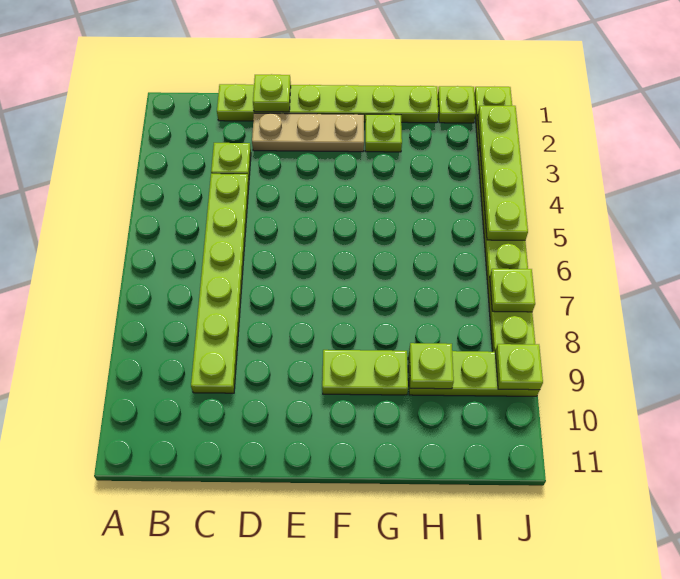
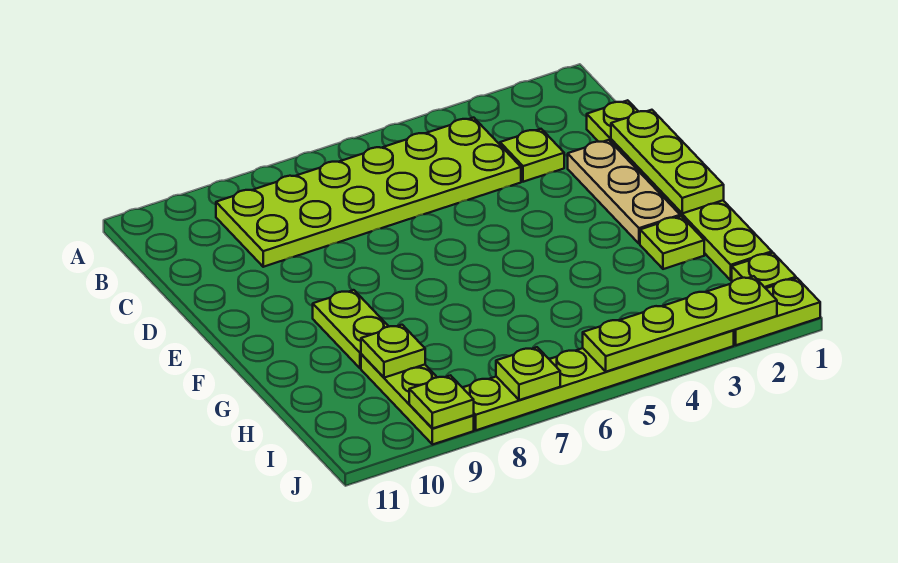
lime 1x6 plate [191,174,249,393] -> lime 2x6 plate [216,118,521,267]
lime 1x1 plate [253,74,291,112] -> lime 1x3 plate [611,110,724,213]

